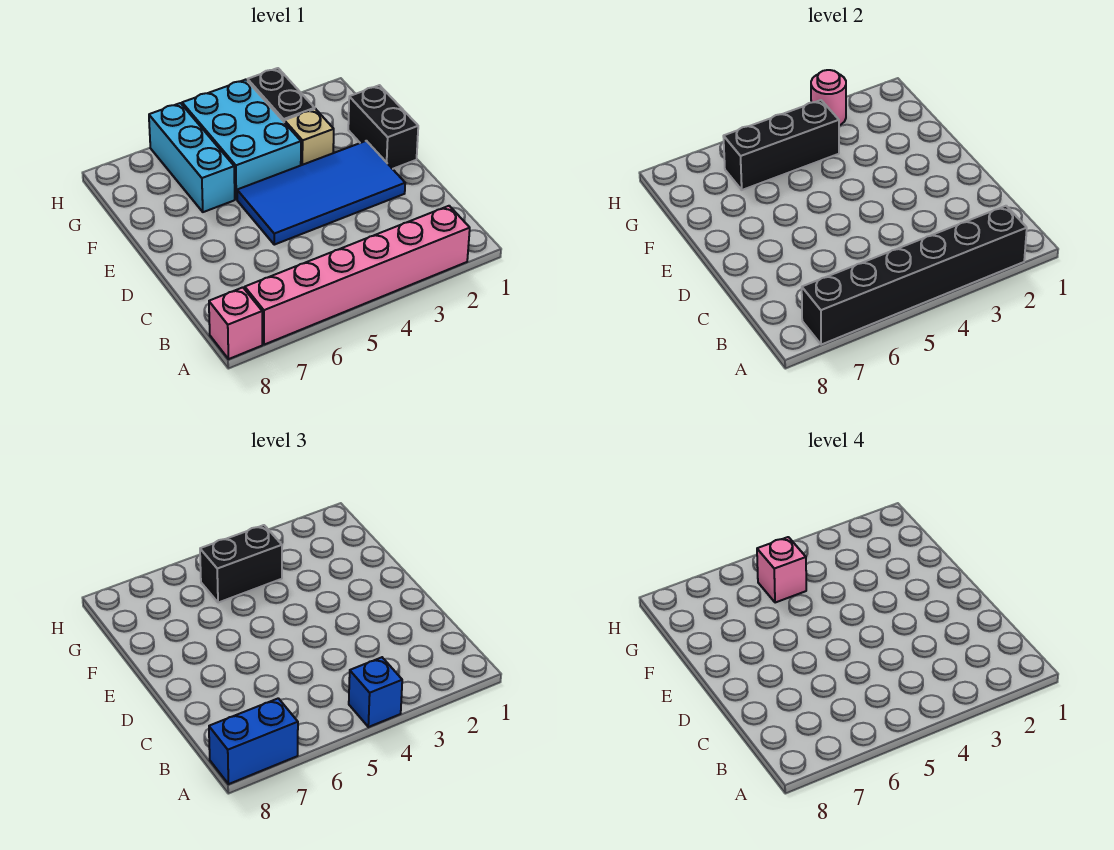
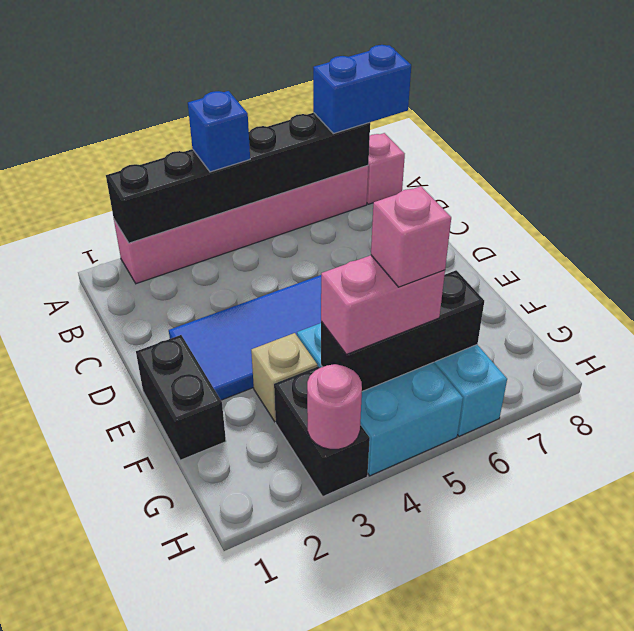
black 1x2 brick [200,525,282,603] -> pink 1x2 brick [321,255,445,354]

